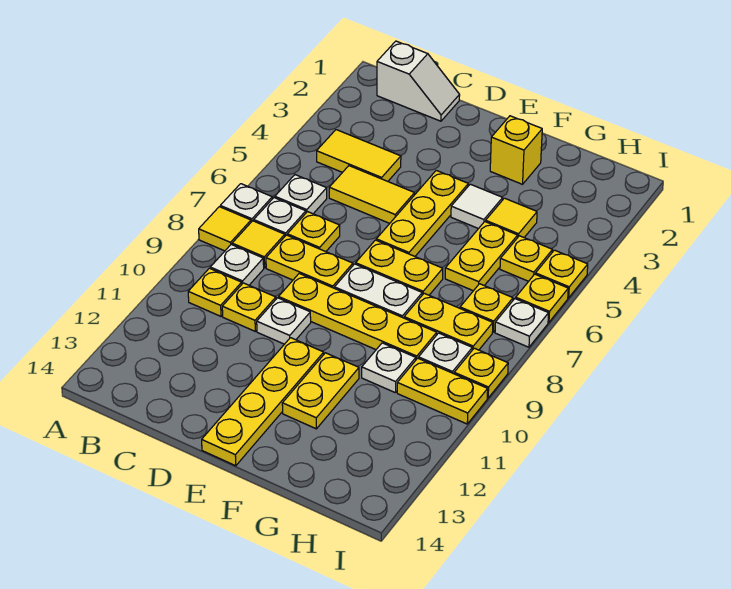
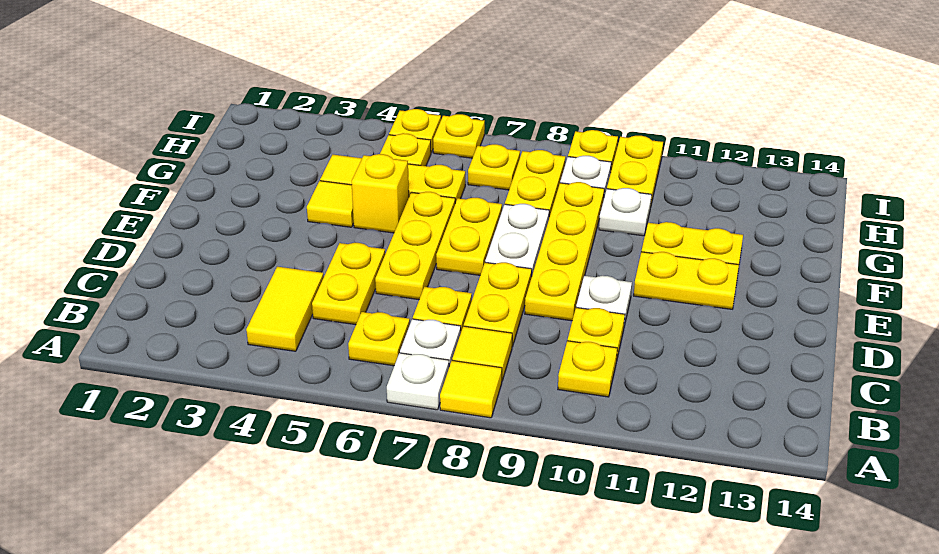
white 1x2 slope [377,41,460,121] -> none
white 1x1 plate [275,175,327,214] -> yellow 1x1 plate [348,312,410,366]
white 1x1 plate [210,244,264,285] -> none
yellow 1x2 tile [329,166,415,223] -> yellow 1x2 plate [312,243,385,325]
yellow 1x3 plate [376,170,468,256] -> yellow 1x3 plate turned to [375,192,455,299]
yellow 1x4 plate [202,338,324,466] -> yellow 1x2 plate [634,252,739,309]
yellow 1x1 brick [490,116,542,184] -> yellow 1x1 brick moved to [351,154,409,233]
white 1x1 tile [451,184,503,229] -> yellow 1x1 tile [307,181,354,227]
white 1x1 plate [495,299,549,347] -> none

